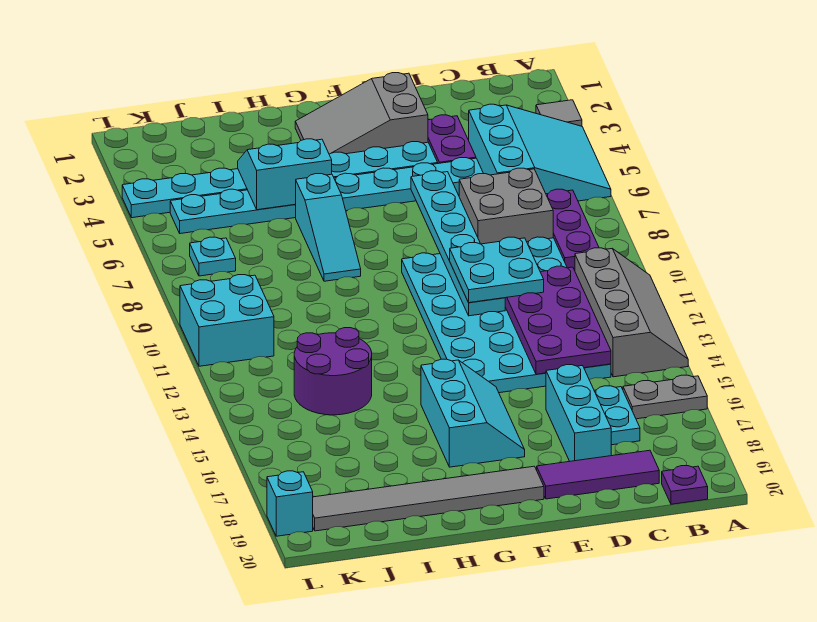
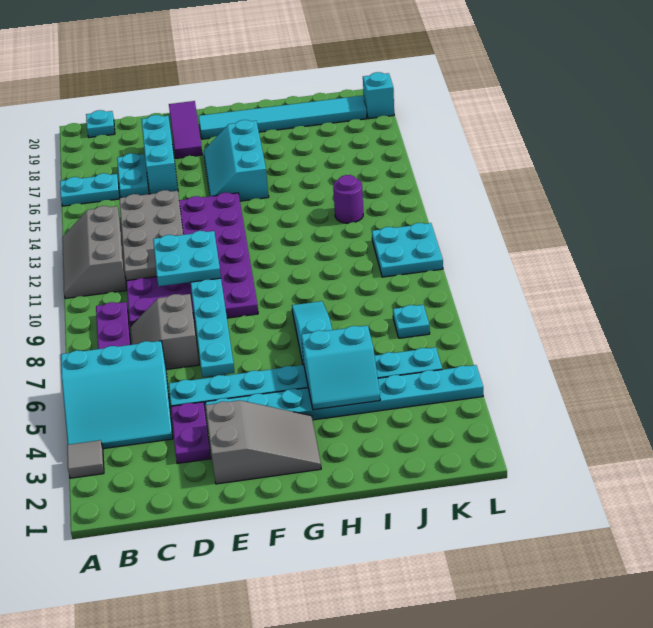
cyan 3x3 slope [469,104,611,201] -> cyan 3x3 slope turned to [61,341,173,449]
grey 2x4 slope [575,248,688,377] -> grey 2x3 slope [62,206,126,299]
grey 1x2 plate [623,375,707,419] -> cyan 1x2 plate [60,173,120,206]
purple 1x1 plate [662,465,708,504] -> cyan 1x1 plate [86,110,115,138]
grey 2x2 brick [459,168,553,244] -> grey 2x2 slope [130,294,199,370]
cyan 4x6 plate [402,237,611,393] -> purple 4x6 plate [126,193,258,326]
purple 2x4 plate [505,266,611,374] -> grey 2x4 plate [119,190,183,281]
purple 1x3 tile [537,450,659,499] -> purple 1x3 tile turned to [169,101,203,158]
grey 1x6 tile [313,466,544,531] -> cyan 1x6 tile [198,96,367,139]
purple 2x2 round brick [294,328,372,415] -> purple 1x1 round brick [333,175,363,223]
cyan 2x2 brick [180,275,274,366] -> cyan 2x2 plate [372,223,443,277]

